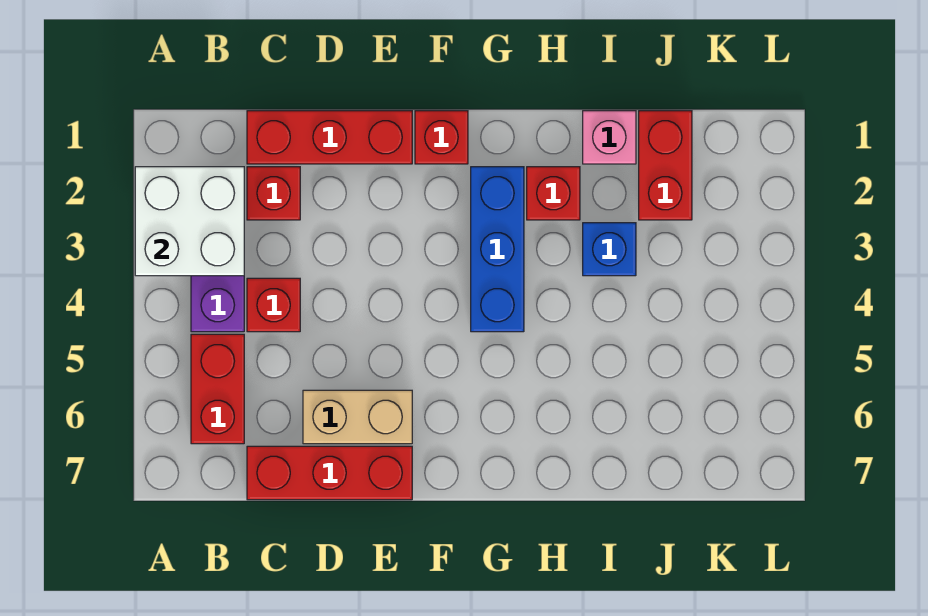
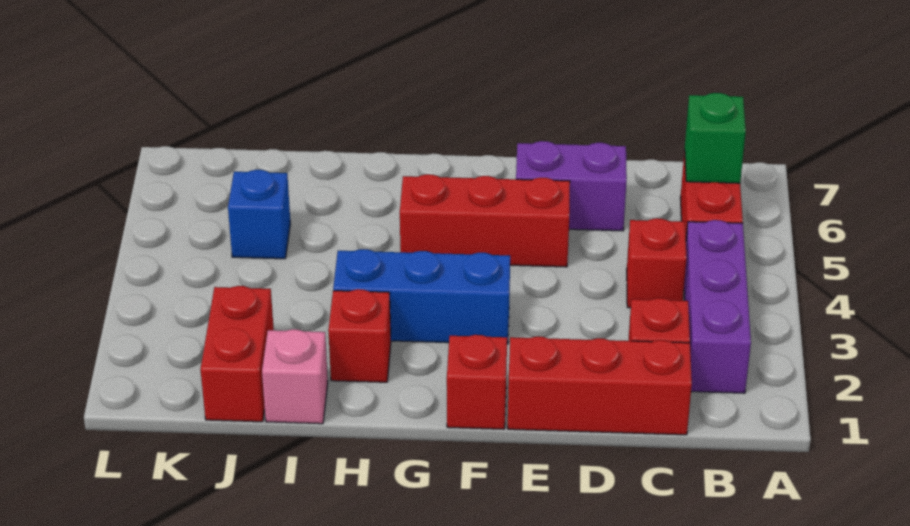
white 2x2 brick [135,167,244,276] -> none
none -> green 1x1 brick [685,93,746,183]
red 1x3 brick [247,446,412,500] -> red 1x3 brick moved to [400,174,570,267]
tan 1x2 brick [303,390,412,444] -> purple 1x2 brick [516,141,627,231]
blue 1x3 brick [471,167,524,332] -> blue 1x3 brick turned to [333,249,510,344]
blue 1x1 brick [583,223,636,276] -> blue 1x1 brick moved to [228,170,290,259]

